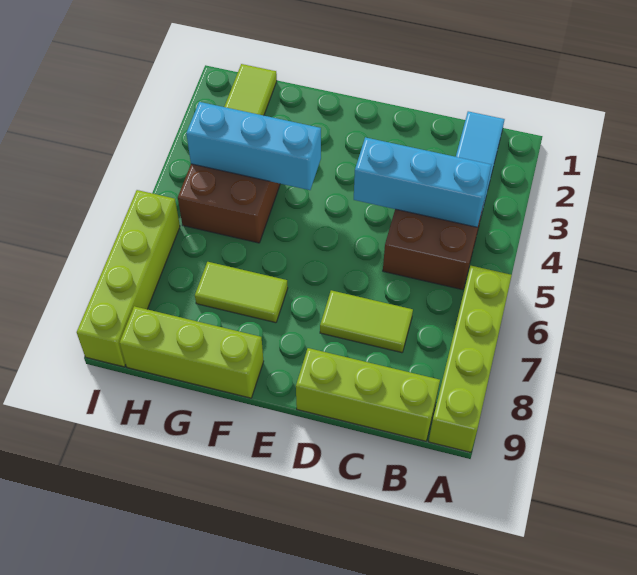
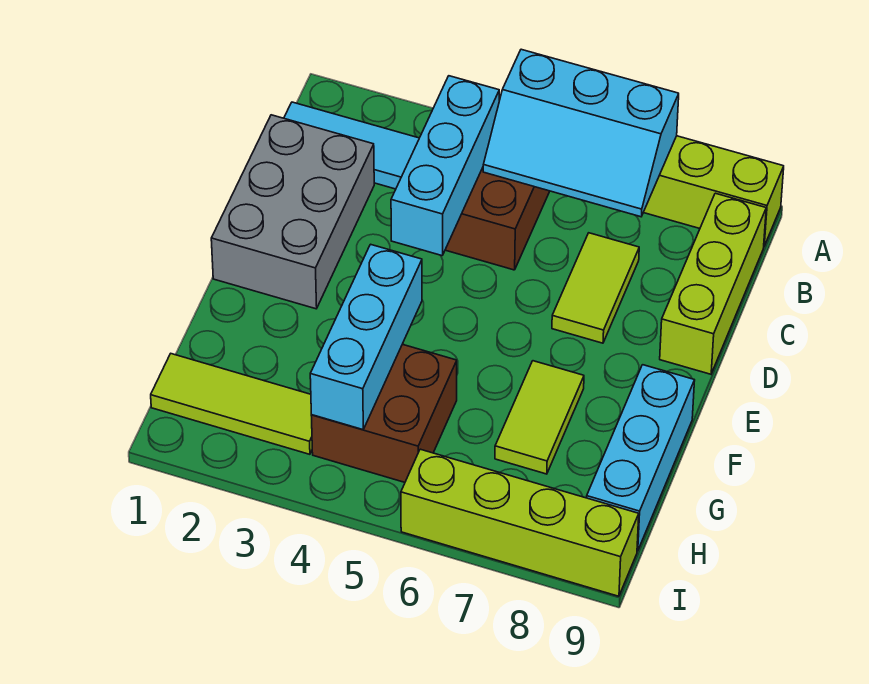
none -> cyan 2x3 slope [483,49,679,217]
none -> grey 2x3 brick [211,115,374,309]
lime 1x3 brick [120,306,264,398] -> cyan 1x3 brick [587,365,695,551]

